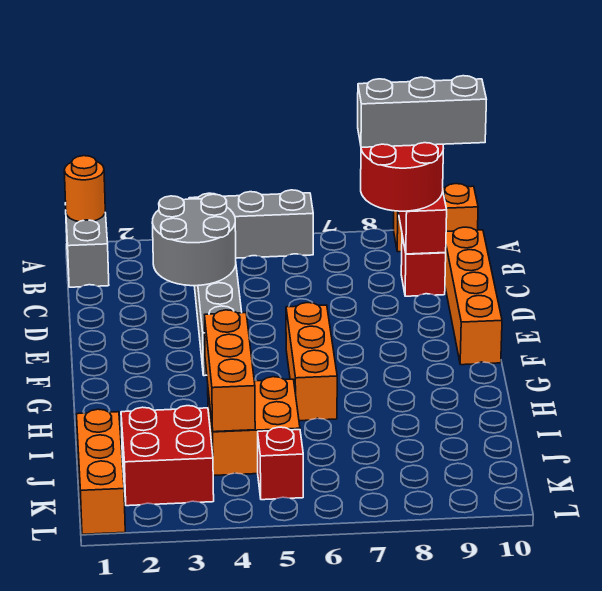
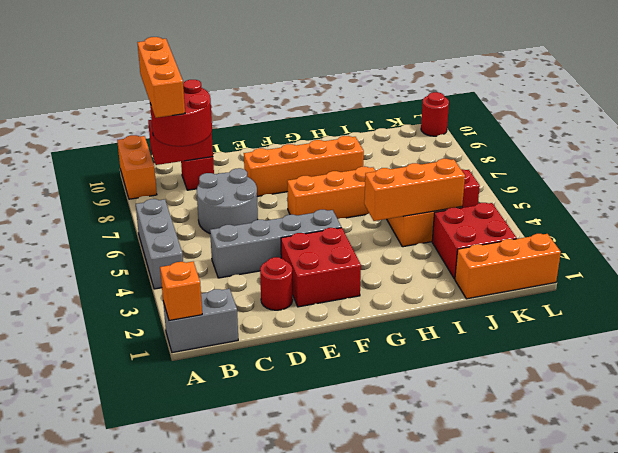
orange 1x1 round brick [64,156,105,222] -> orange 1x1 brick [160,262,202,321]
grey 1x3 brick [358,76,486,147] -> orange 1x3 brick [137,37,185,118]
grey 2x2 round brick [152,194,236,286] -> grey 2x2 round brick moved to [197,168,258,233]
orange 1x4 brick [445,227,502,365] -> orange 1x4 brick moved to [244,136,364,196]
none -> red 1x1 round brick [260,257,293,310]
none -> red 2x2 brick [281,228,361,307]
none -> red 1x1 round brick [421,92,449,136]

